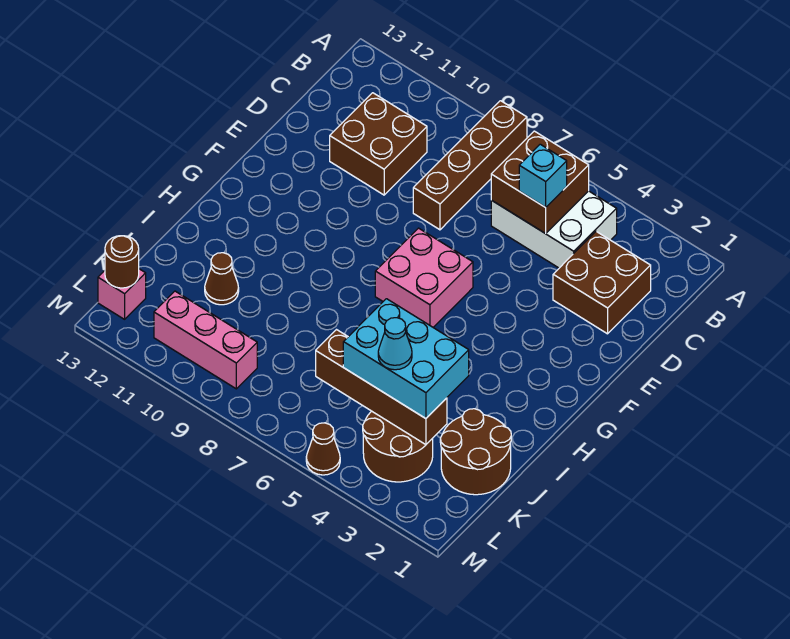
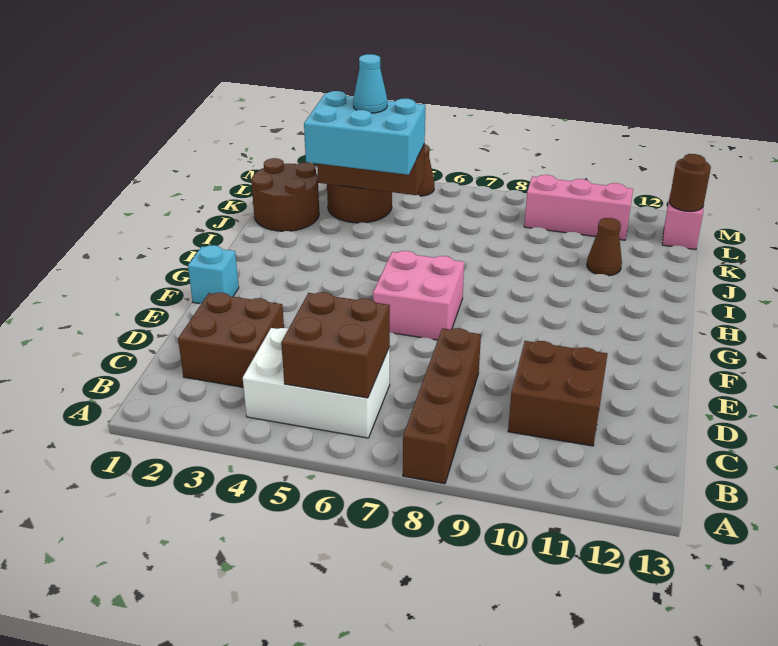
cyan 1x1 brick [519,144,567,207] -> cyan 1x1 brick moved to [188,245,239,304]
brown 1x4 brick [316,330,447,445] -> brown 1x3 brick [317,144,425,195]

